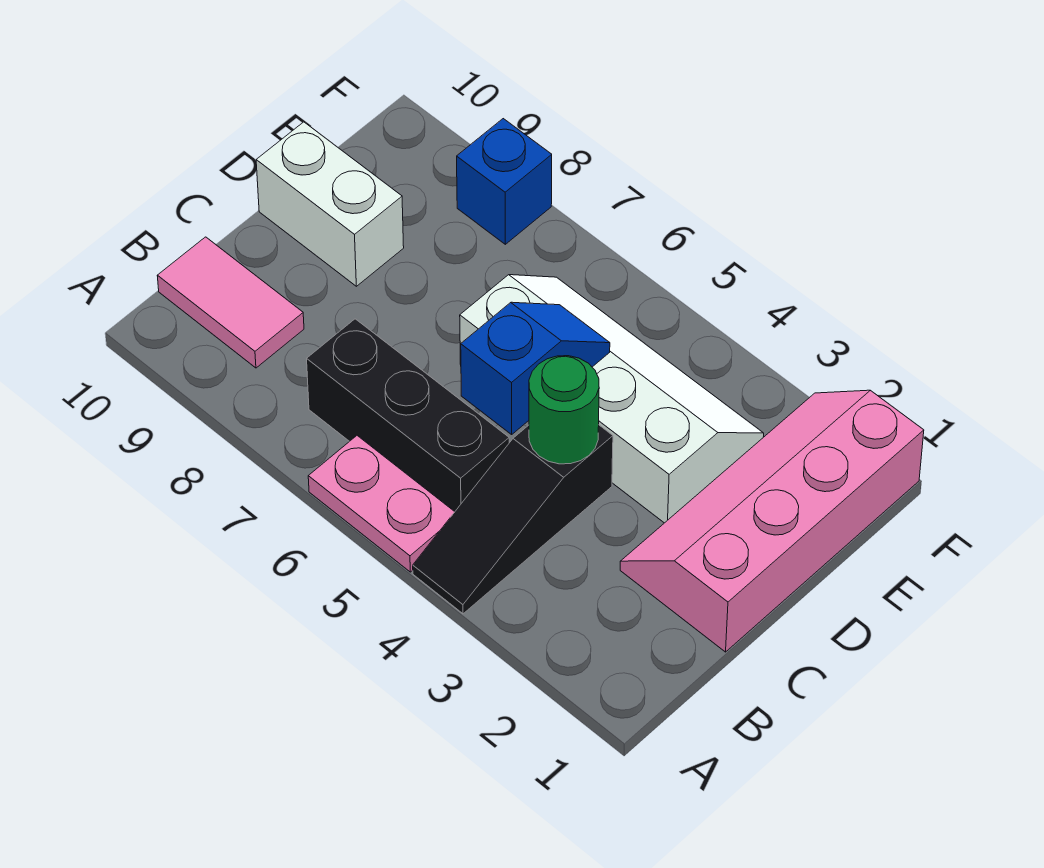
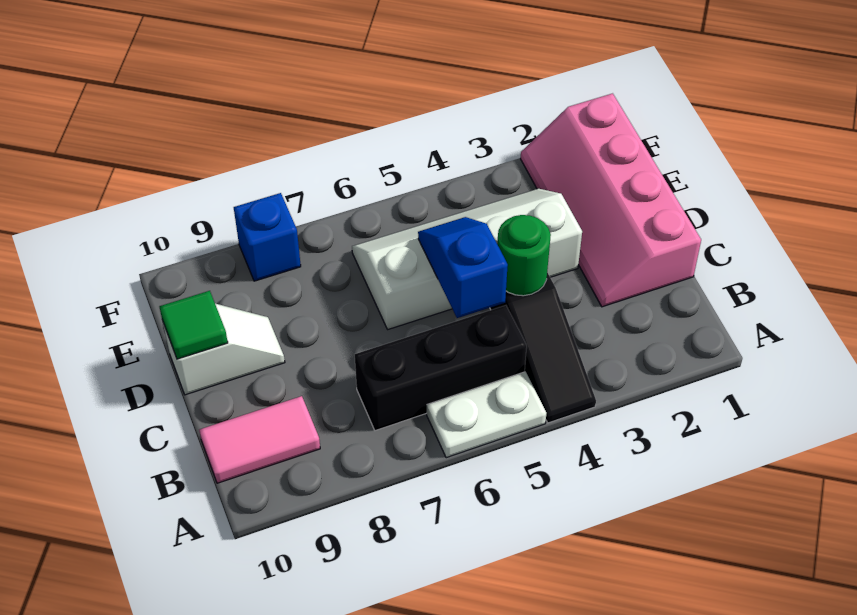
pink 1x2 plate [308,436,455,572] -> white 1x2 plate [427,372,546,458]
white 1x2 brick [256,122,404,286] -> white 1x2 slope [163,304,285,395]
none -> green 1x1 tile [159,291,228,359]

